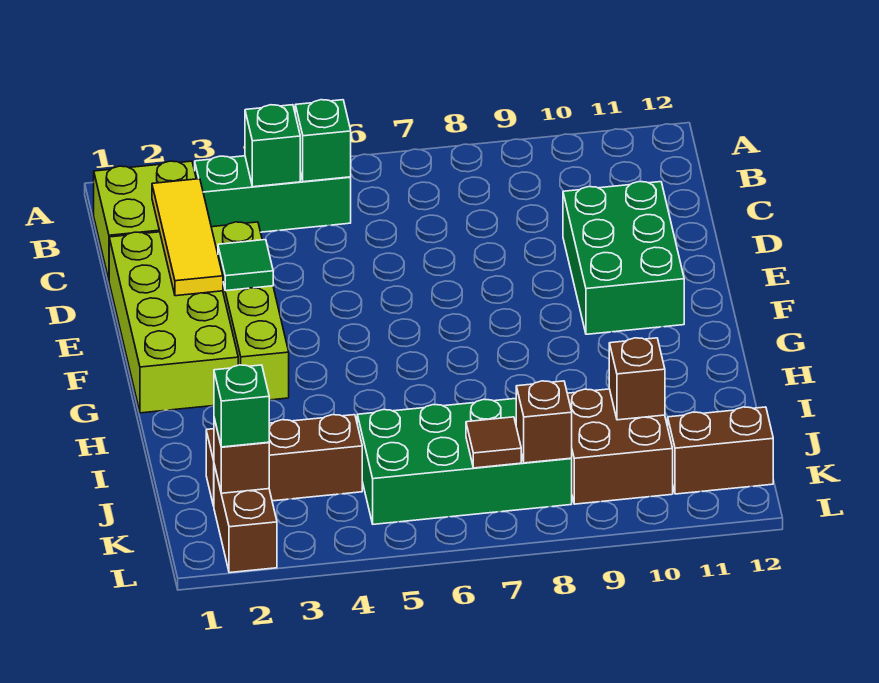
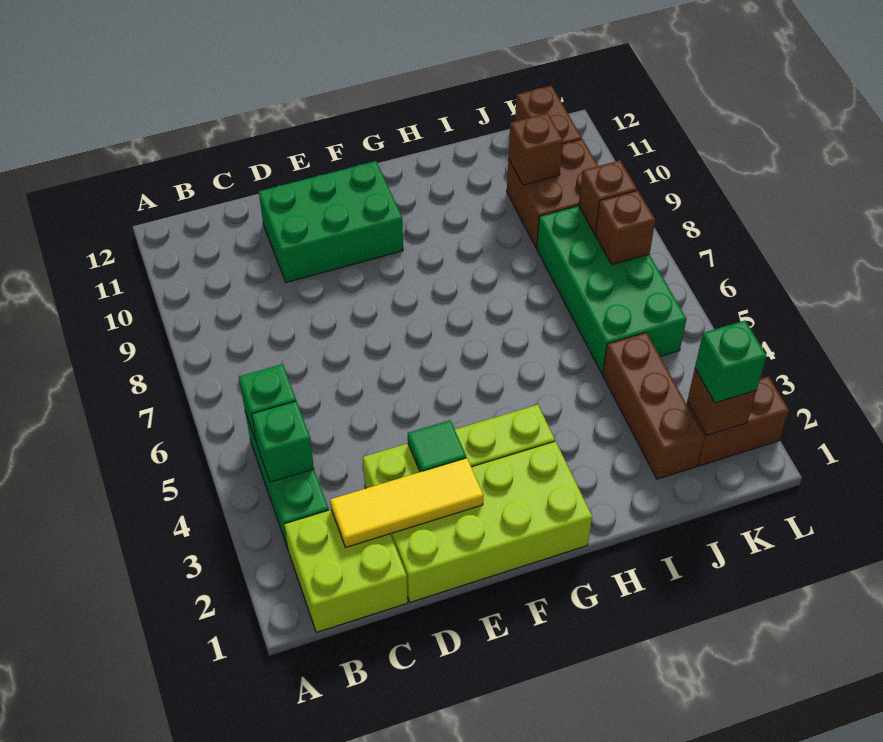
brown 1x1 tile [466,417,521,468] -> brown 1x1 brick [595,190,655,265]

